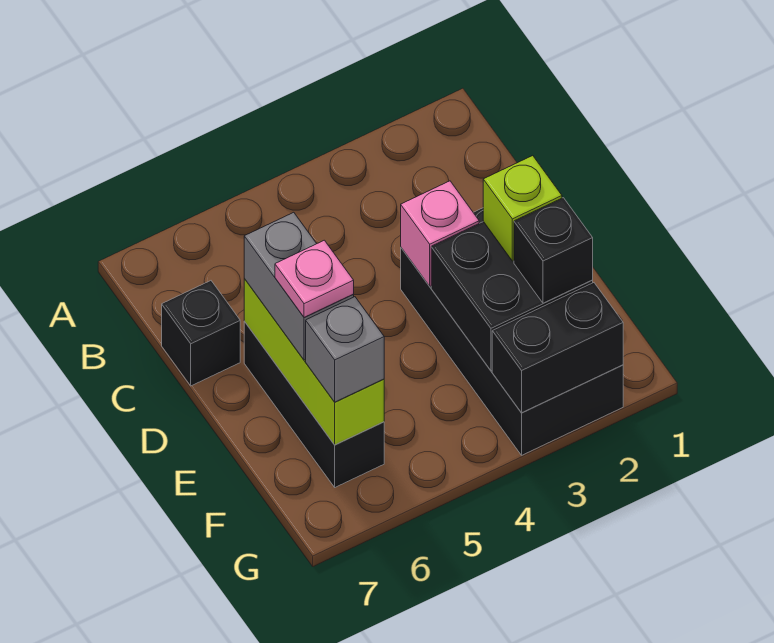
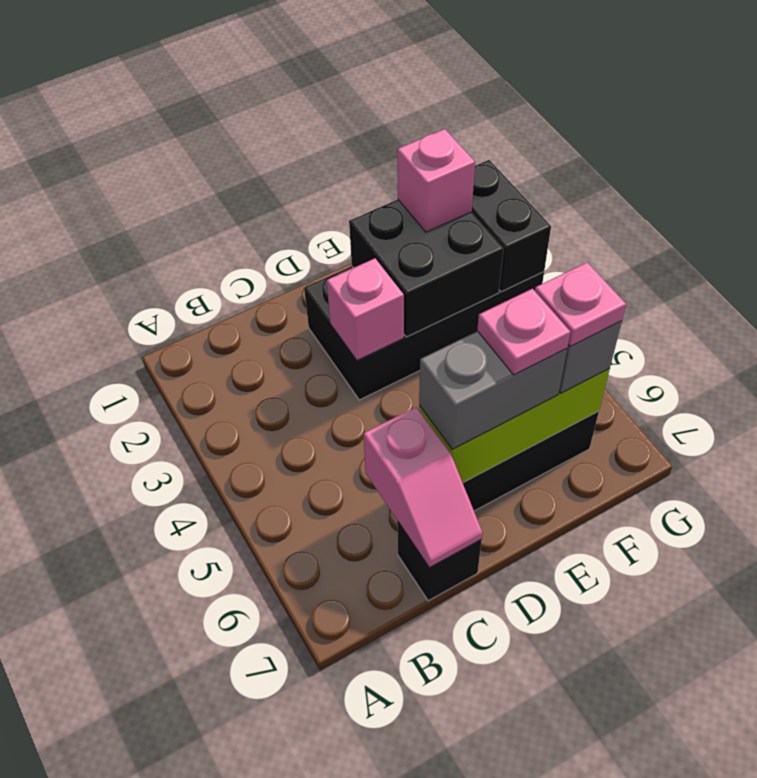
none -> pink 1x2 slope [363,407,482,568]
lime 1x1 brick [483,156,562,261] -> none
black 1x1 brick [514,198,593,303] -> pink 1x1 brick [397,129,475,232]
none -> pink 1x1 plate [535,262,626,346]

